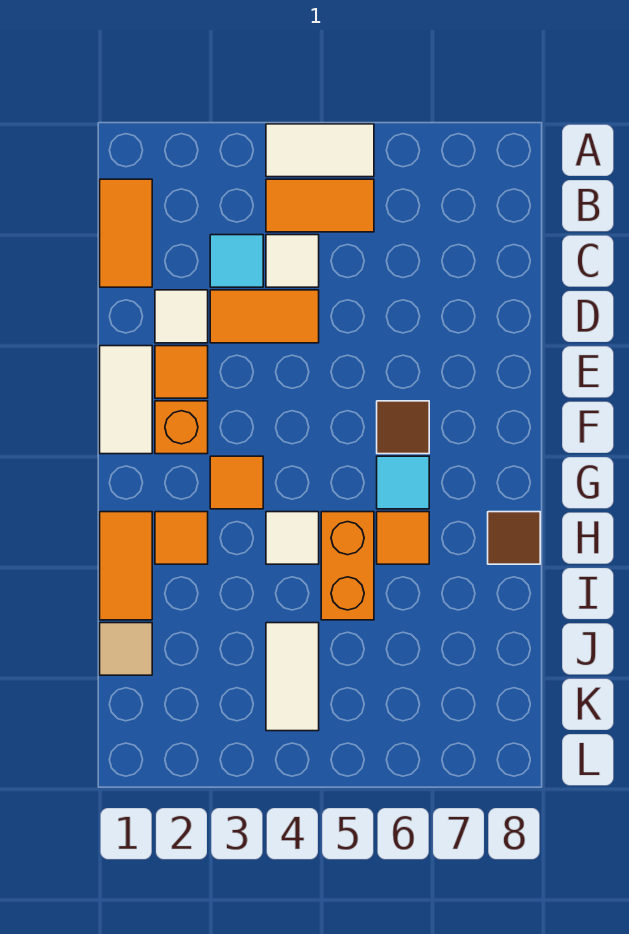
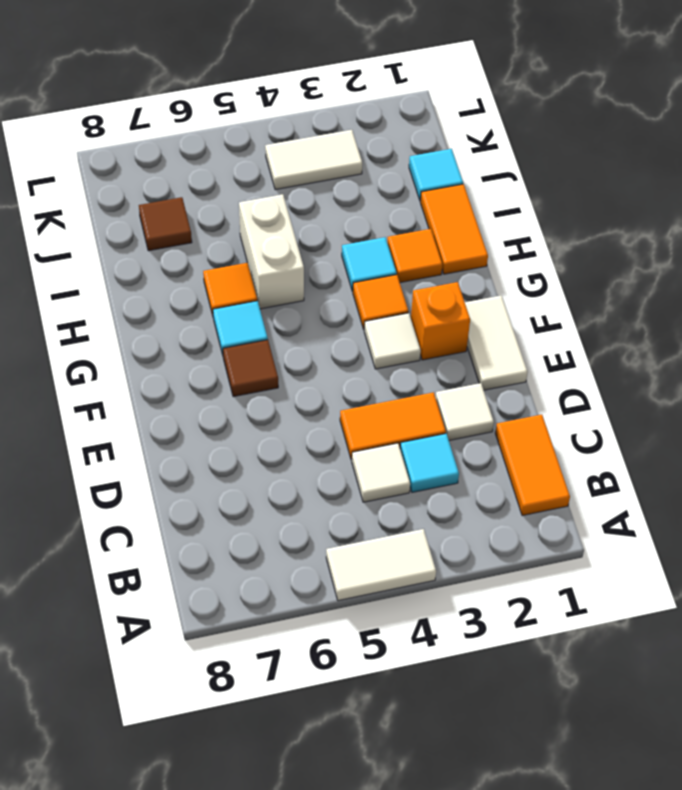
orange 1x2 tile [266,179,374,232] -> none
orange 1x1 tile [155,346,208,398] -> none
none -> cyan 1x1 tile [342,237,397,291]
white 1x1 tile [266,512,319,564] -> white 1x1 tile moved to [364,313,421,369]
orange 1x2 brick [321,512,374,620] -> white 1x2 brick [239,194,304,309]
brown 1x1 tile [488,512,540,564] -> brown 1x1 tile moved to [139,197,192,251]
tan 1x1 tile [100,623,152,675] -> cyan 1x1 tile [409,149,463,201]
white 1x2 tile [266,623,319,731] -> white 1x2 tile turned to [265,130,362,190]

